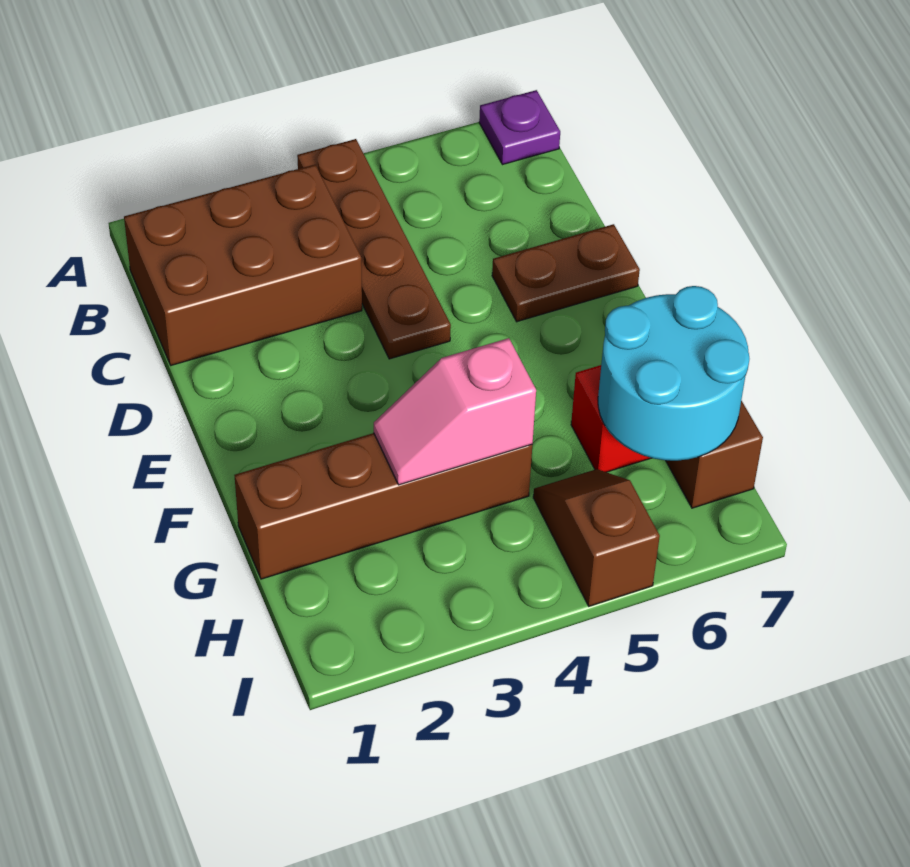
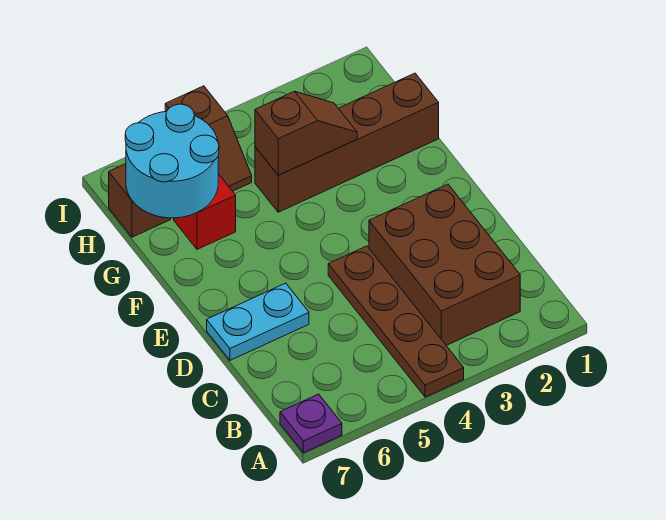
brown 2x3 brick [124,165,362,365] -> brown 2x3 brick turned to [369,184,520,345]
brown 1x2 plate [492,224,640,322] -> cyan 1x2 plate [207,283,309,360]
pink 1x2 slope [374,338,536,485] -> brown 1x2 slope [255,91,357,175]

